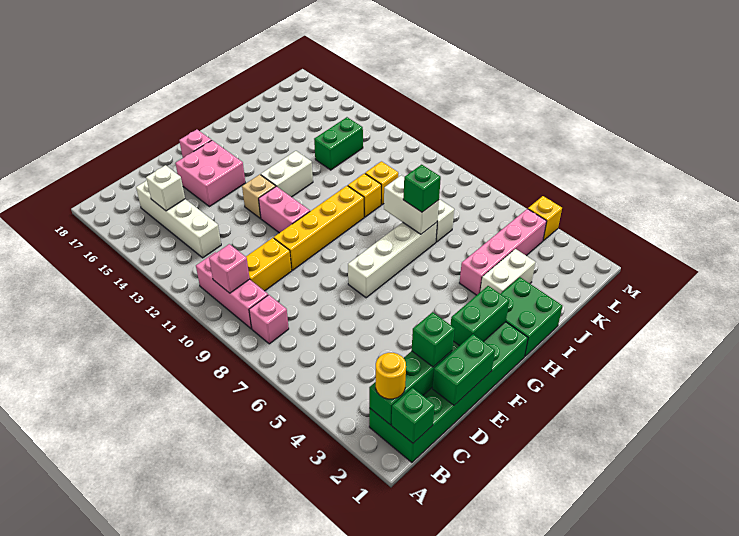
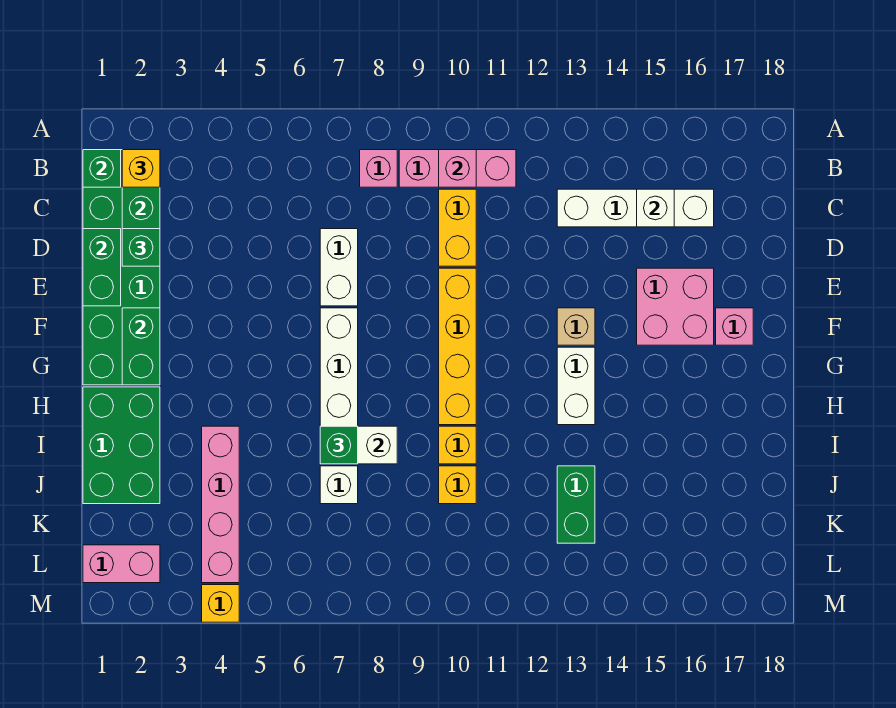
yellow 1x1 round brick [376,353,406,399] -> yellow 1x1 brick [122,150,160,187]
pink 1x2 brick [259,186,310,233] -> pink 1x2 brick moved to [83,545,160,583]
green 2x2 brick [501,277,563,357] -> green 2x3 brick [83,387,160,504]
white 1x2 brick [480,249,535,294] -> white 1x2 brick moved to [320,229,358,306]

